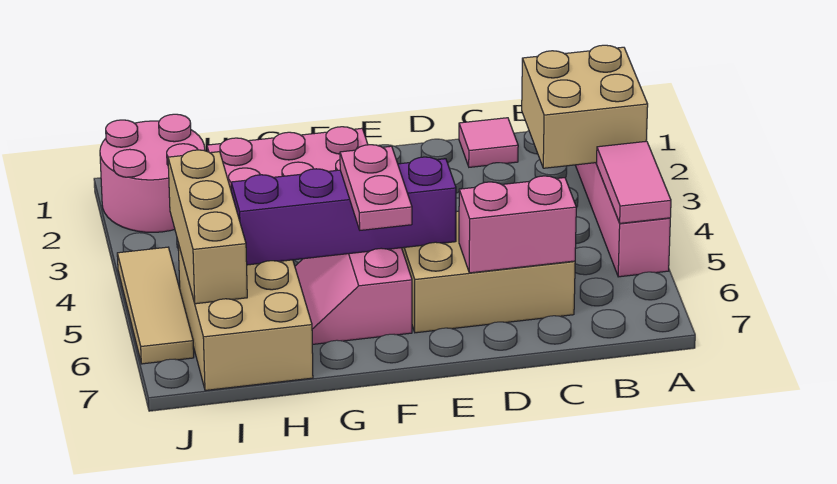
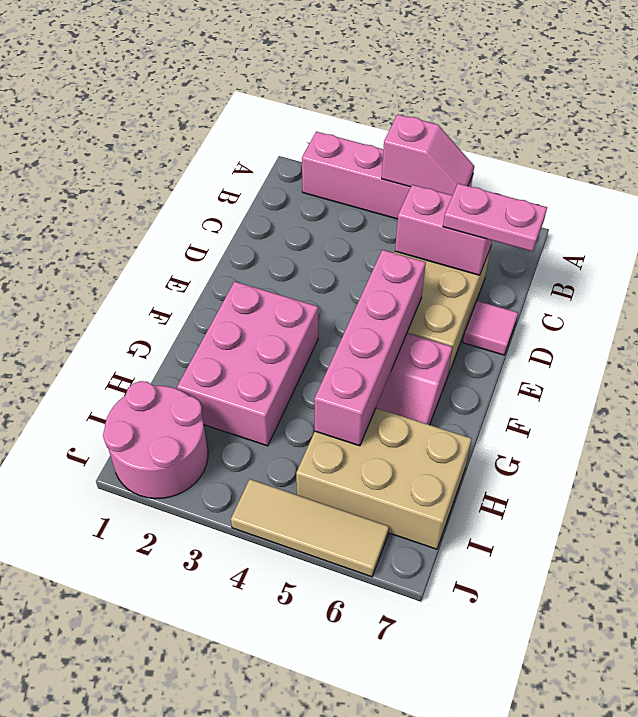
tan 2x2 brick [522,45,648,168] -> none
pink 1x2 tile [597,141,671,223] -> pink 1x2 slope [382,114,474,195]
pink 1x1 tile [459,118,518,167] -> pink 1x1 tile moved to [463,301,518,355]
pink 1x2 brick [459,176,576,273] -> pink 1x2 brick turned to [395,185,492,275]
purple 1x4 brick [231,157,456,265] -> pink 1x4 brick [314,250,426,446]
pink 1x2 plate [340,145,412,230] -> pink 1x2 plate moved to [443,184,547,252]
tan 1x3 brick [168,150,247,304] -> none

